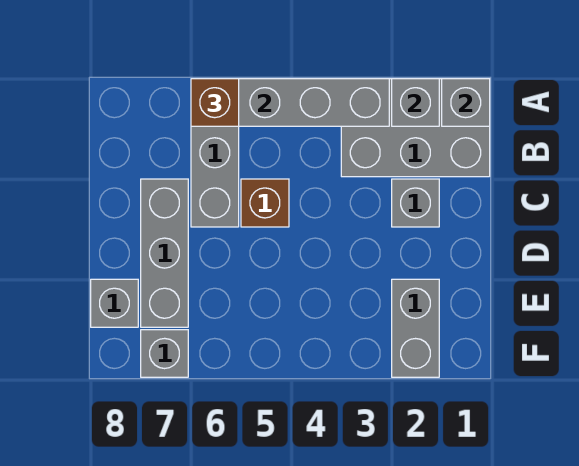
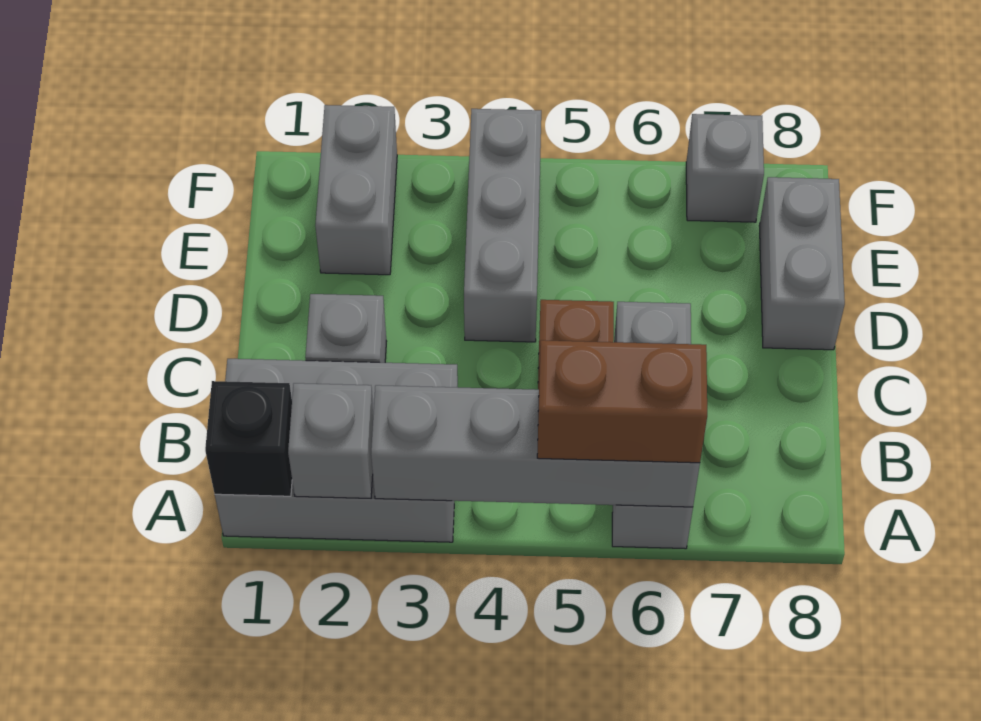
grey 1x1 brick [442,79,490,126] -> black 1x1 brick [205,381,292,496]
brown 1x1 brick [191,79,239,126] -> brown 1x2 brick [537,340,707,463]
grey 1x3 brick [141,179,188,327] -> grey 1x3 brick moved to [464,109,541,342]
grey 1x1 brick [91,279,138,327] -> grey 1x2 brick [759,177,845,350]

